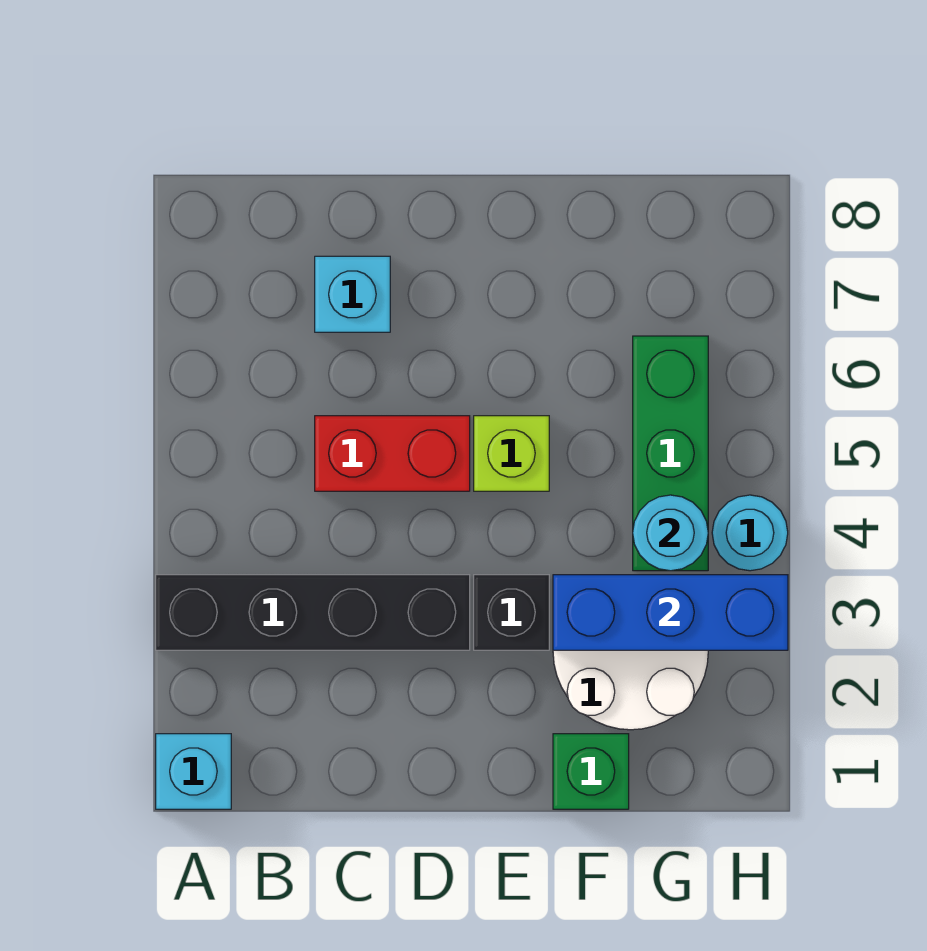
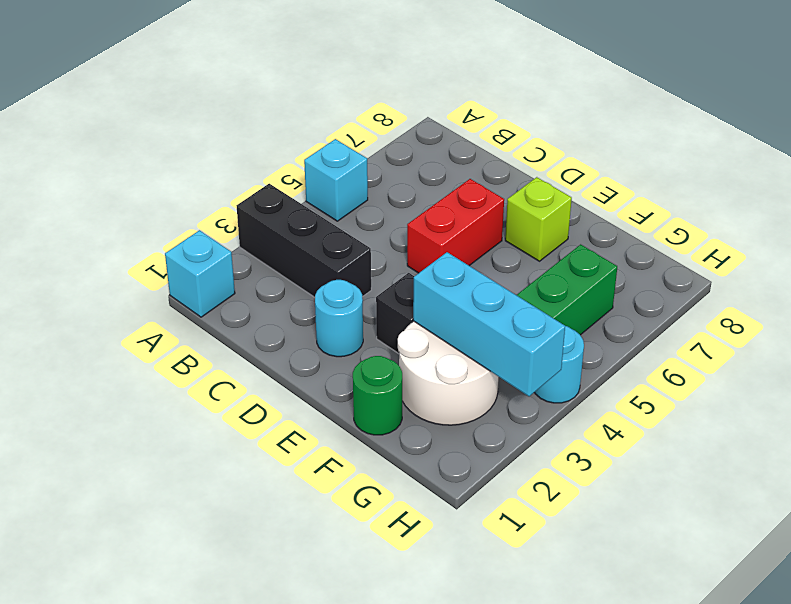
black 1x4 brick [156,575,470,650] -> black 1x3 brick [237,184,371,297]
red 1x2 brick [315,416,470,491] -> red 1x2 brick turned to [407,179,504,273]
cyan 1x1 brick [315,256,390,332] -> cyan 1x1 brick moved to [304,139,368,221]
lime 1x1 brick [474,416,549,491] -> lime 1x1 brick moved to [505,177,572,261]
green 1x1 brick [553,734,629,809] -> green 1x1 round brick [353,356,402,435]
blue 1x3 brick [553,575,788,650] -> cyan 1x3 brick [413,252,565,396]
cyan 1x1 round brick [633,495,708,571] -> cyan 1x1 round brick moved to [315,280,363,357]

